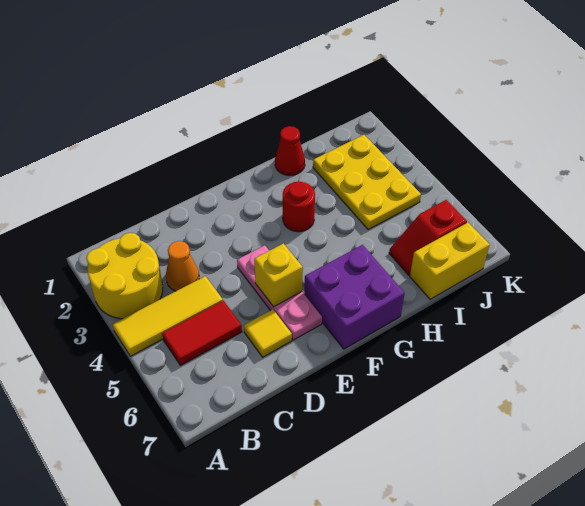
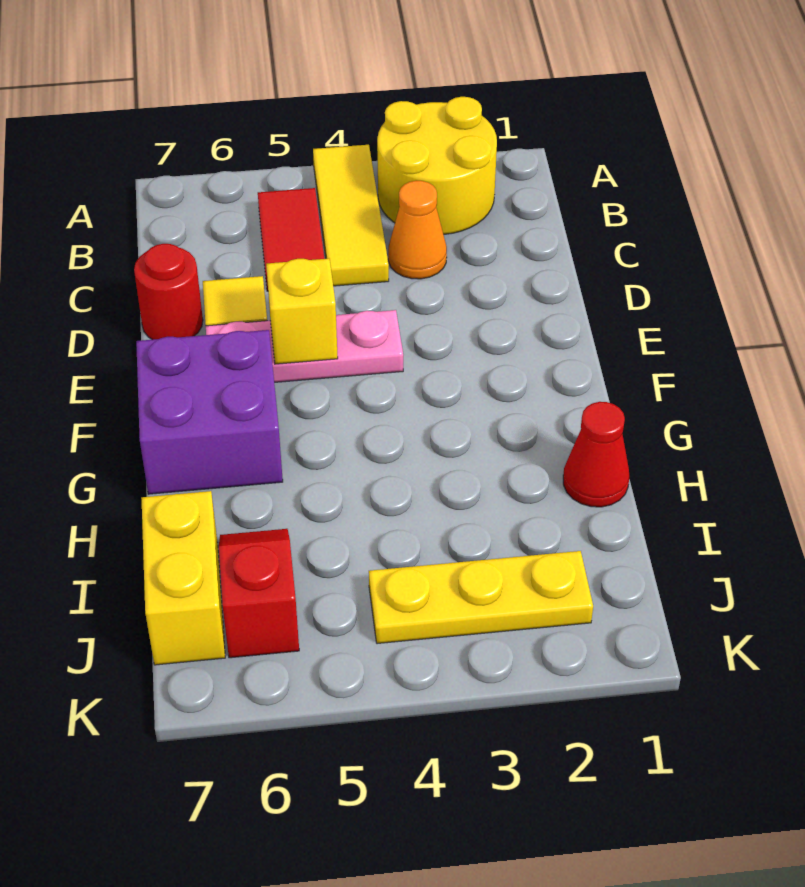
red 1x1 round brick [283,181,315,232] -> red 1x1 round brick moved to [134,244,203,340]
yellow 2x3 plate [313,135,421,229] -> yellow 1x3 plate [369,551,593,644]

